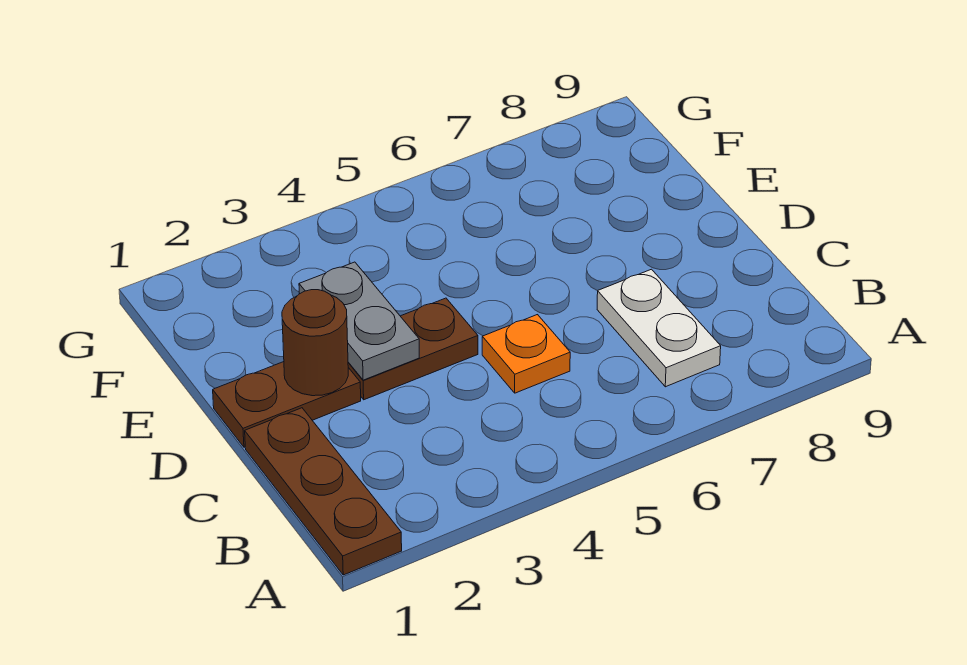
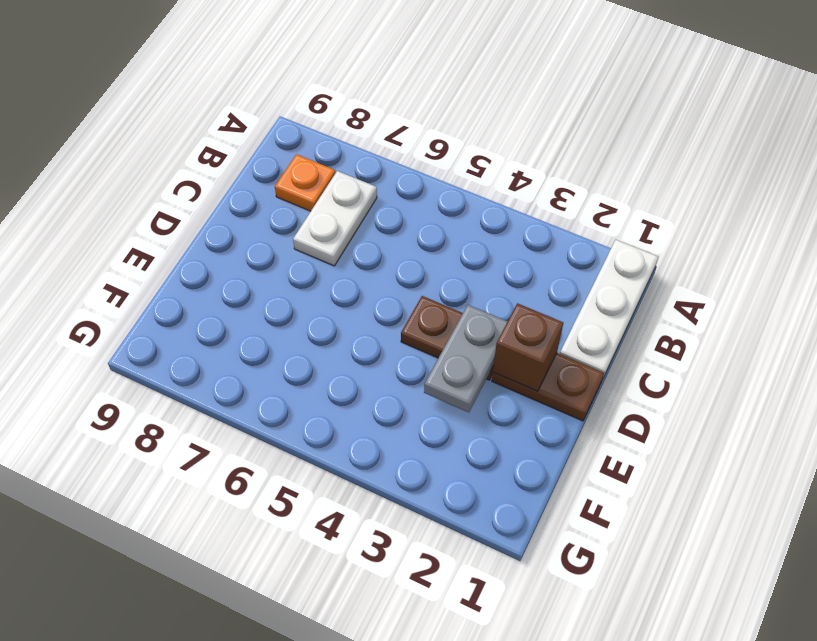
brown 1x3 plate [245,408,402,575] -> white 1x3 plate [560,240,658,380]
orange 1x1 plate [482,315,570,393] -> orange 1x1 plate moved to [275,154,335,211]
brown 1x1 round brick [282,290,348,396] -> brown 1x1 brick [493,303,563,391]

